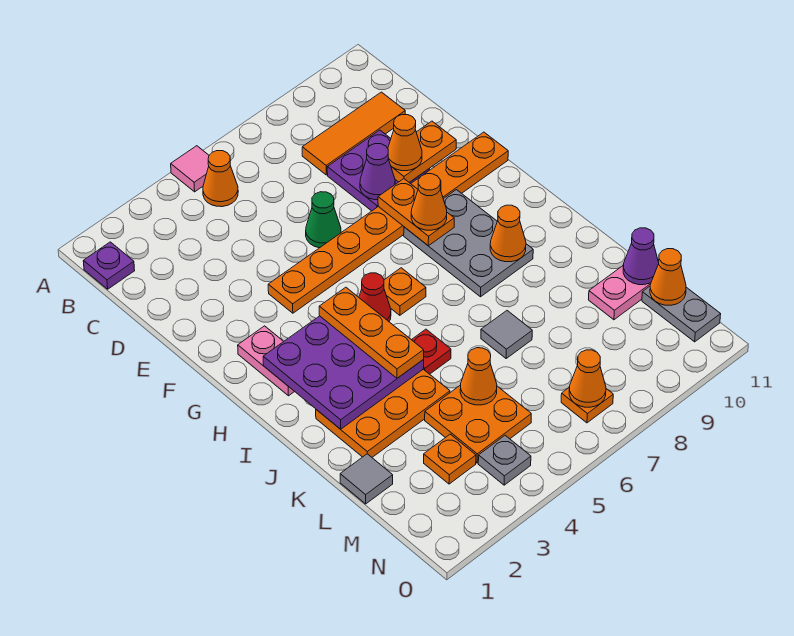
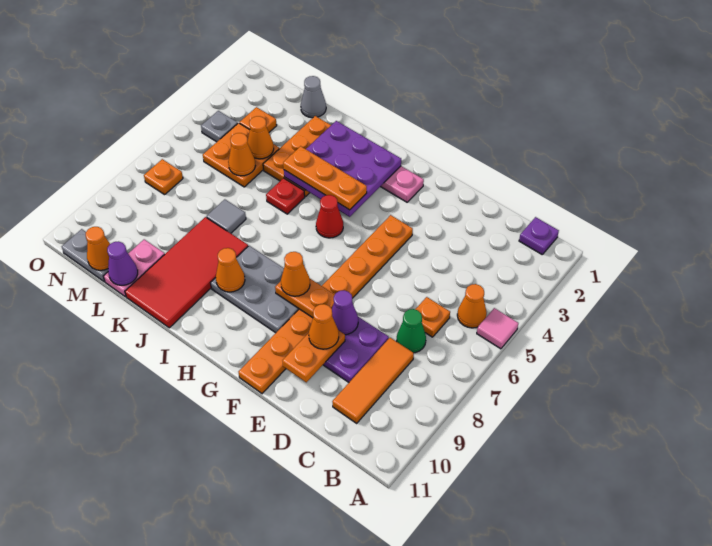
green 1x1 cone [306,192,341,248] -> green 1x1 cone moved to [397,309,426,353]
orange 1x1 plate [384,268,426,315] -> orange 1x1 plate moved to [415,297,450,337]
none -> red 2x4 tile [125,217,248,328]
grey 1x1 tile [340,454,393,504] -> grey 1x1 cone [301,76,326,118]
orange 1x1 cone [569,350,606,407] -> orange 1x1 cone moved to [248,116,274,159]

